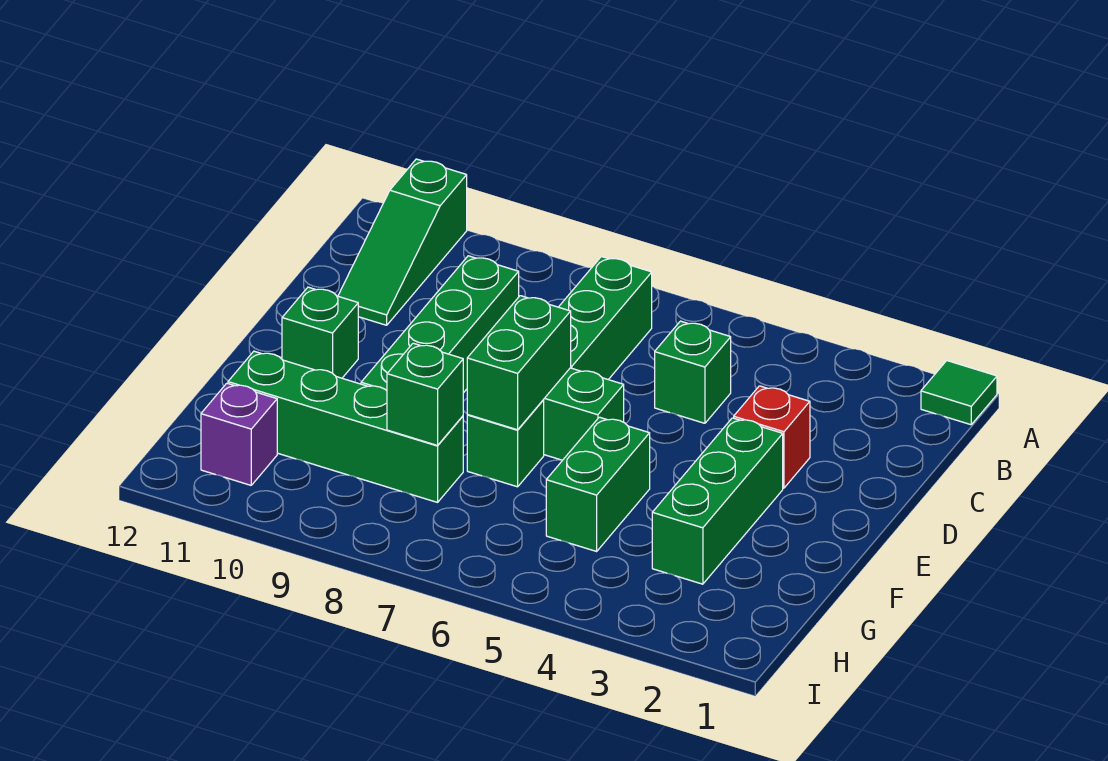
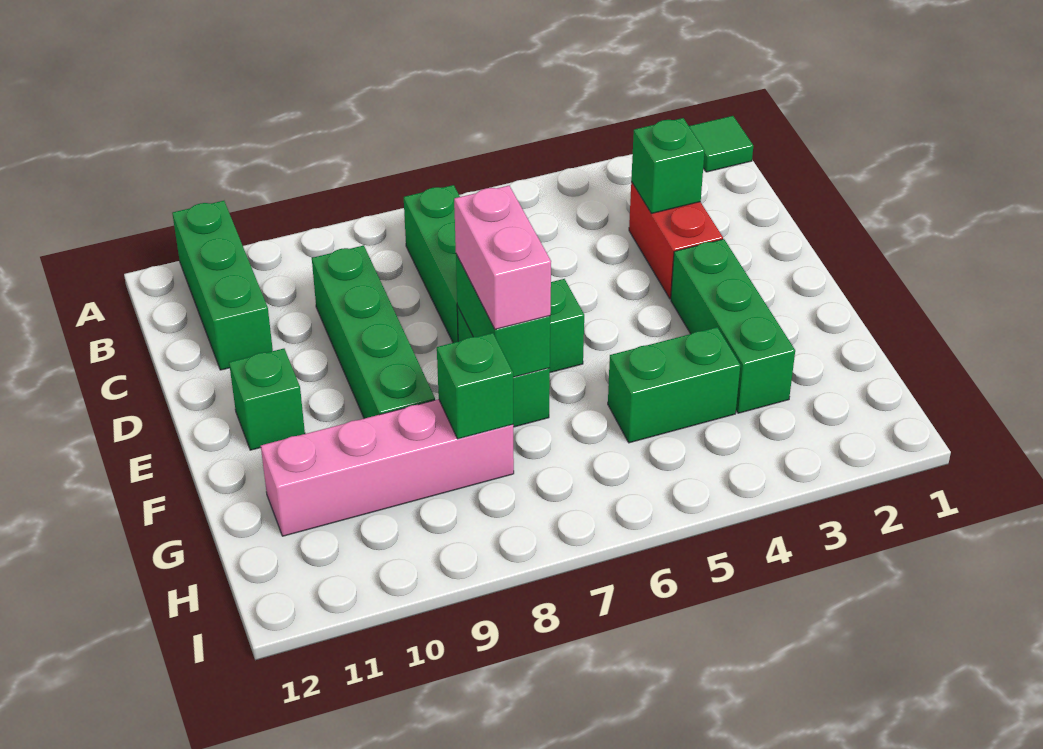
green 1x3 slope [338,159,467,325] -> green 1x3 brick [172,201,273,370]
green 1x1 brick [655,321,731,423] -> green 1x1 brick moved to [631,118,705,214]
red 1x1 brick [734,386,810,488] -> red 1x2 brick [629,182,723,299]
none -> pink 1x2 brick [454,186,551,329]
green 1x2 brick [546,417,650,551] -> green 1x2 brick turned to [608,327,740,443]
green 1x4 brick [228,351,463,502] -> pink 1x4 brick [261,399,514,536]
purple 1x1 brick [201,383,277,485] -> none

